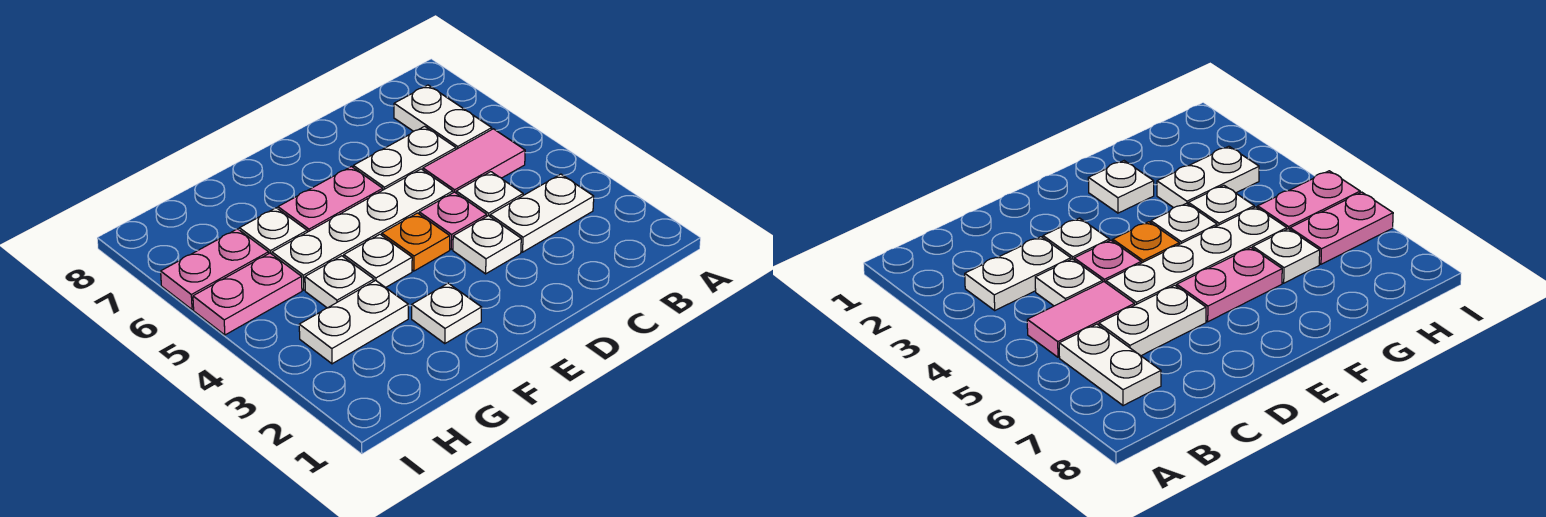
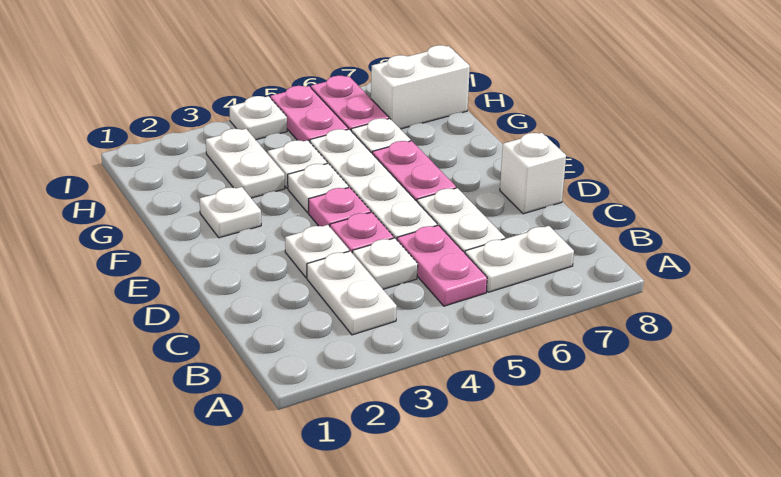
pink 1x2 tile [423,129,525,193] -> pink 1x2 plate [397,225,487,306]
none -> white 1x1 brick [500,133,566,214]
orange 1x1 plate [382,213,450,271] -> pink 1x1 plate [309,187,371,226]
none -> white 1x2 brick [371,45,470,129]
none -> white 1x1 plate [229,96,287,140]

